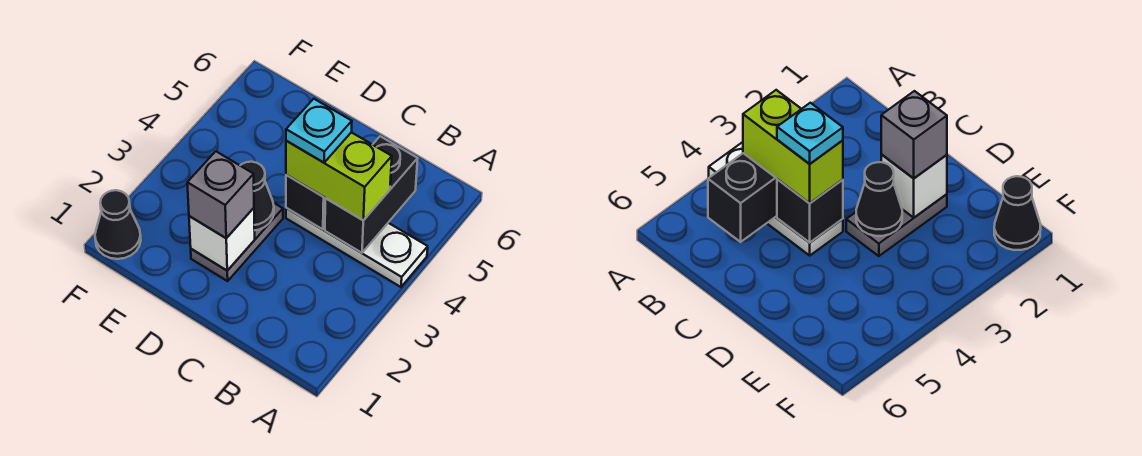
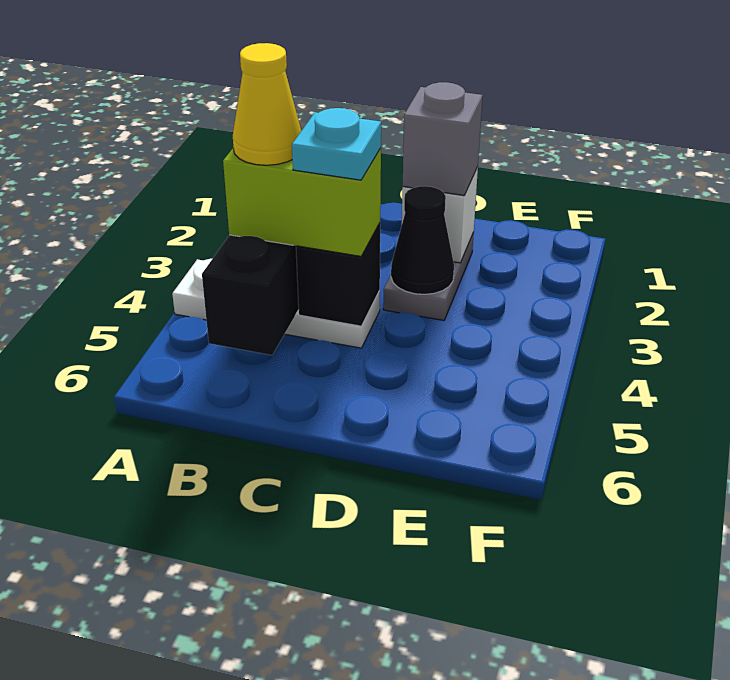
none -> yellow 1x1 cone [233,43,301,165]
black 1x1 cone [95,190,141,259] -> none

